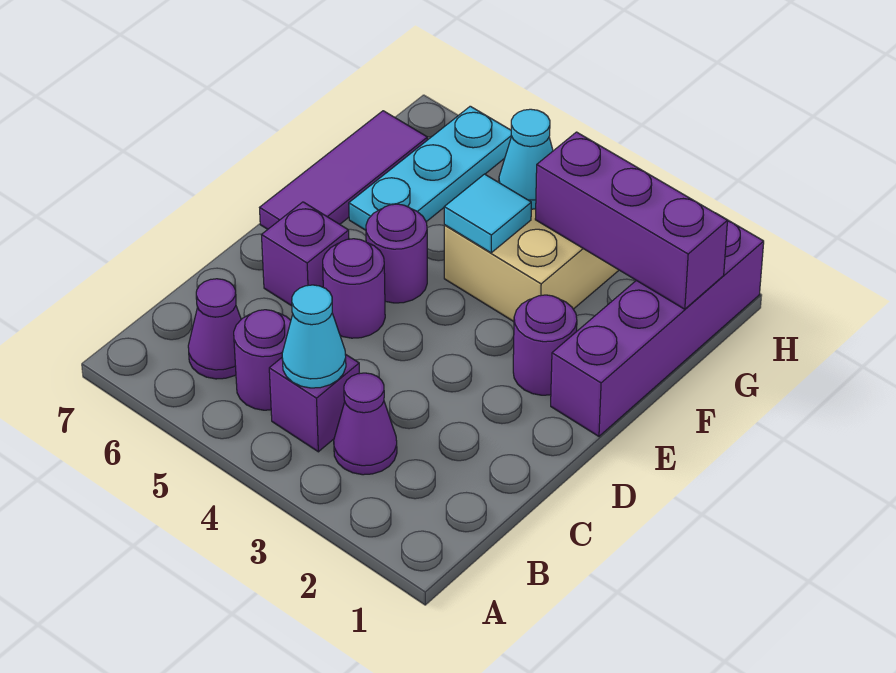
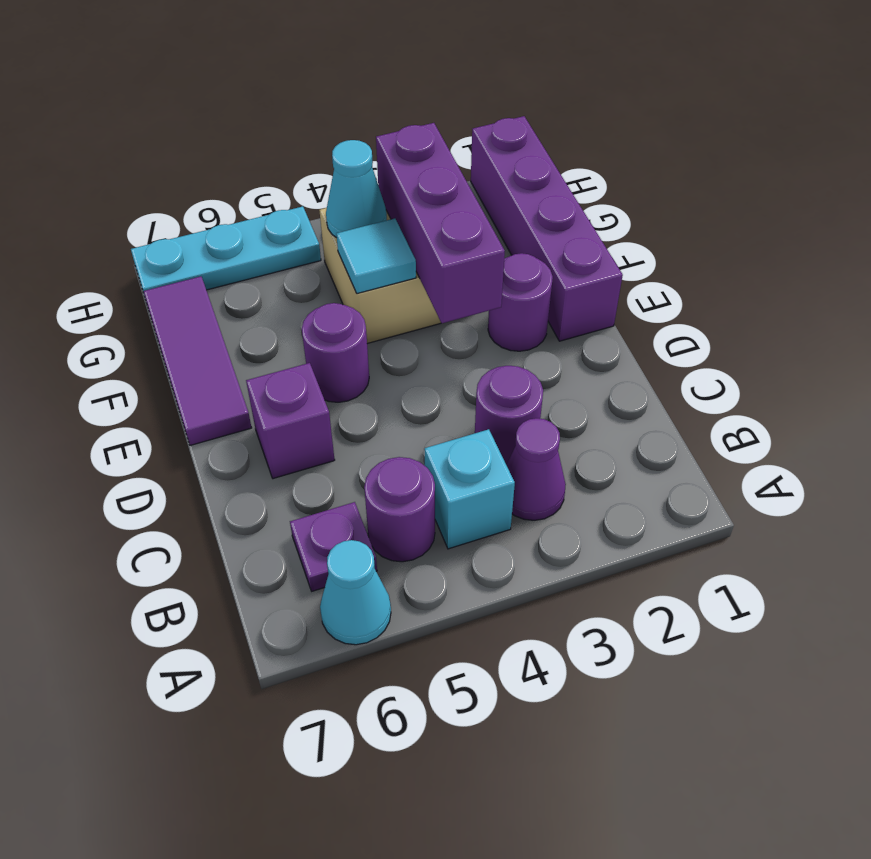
purple 1x1 brick [269,354,359,452] -> cyan 1x1 brick [425,429,515,549]
cyan 1x1 cone [282,285,346,388] -> cyan 1x1 cone moved to [320,540,391,645]
purple 1x1 cone [188,279,241,379] -> purple 1x1 plate [290,502,377,591]
purple 1x1 round brick [323,239,385,338] -> purple 1x1 round brick moved to [475,366,543,465]
cyan 1x3 plate [349,106,511,230] -> cyan 1x3 plate turned to [131,206,321,293]
purple 1x3 brick [535,132,727,309] -> purple 1x3 brick turned to [376,123,505,323]

